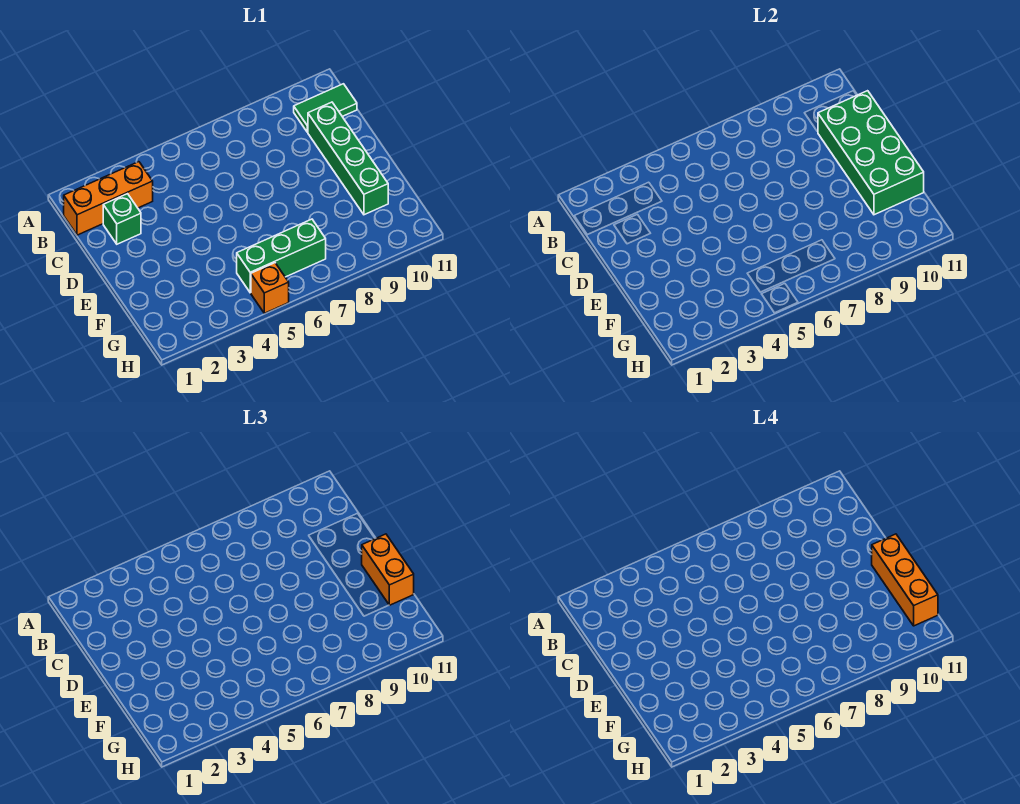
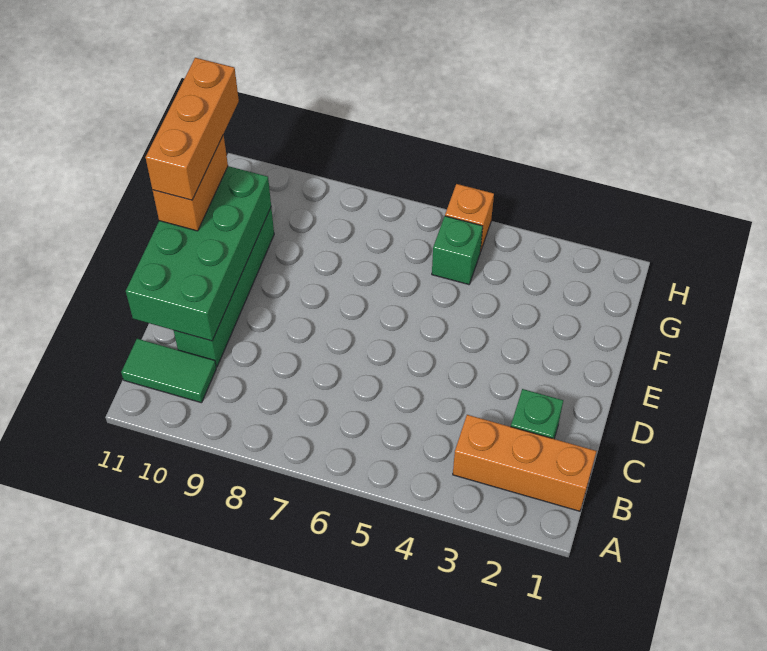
green 1x3 brick [237,219,326,293] -> green 1x1 brick [432,216,483,285]

